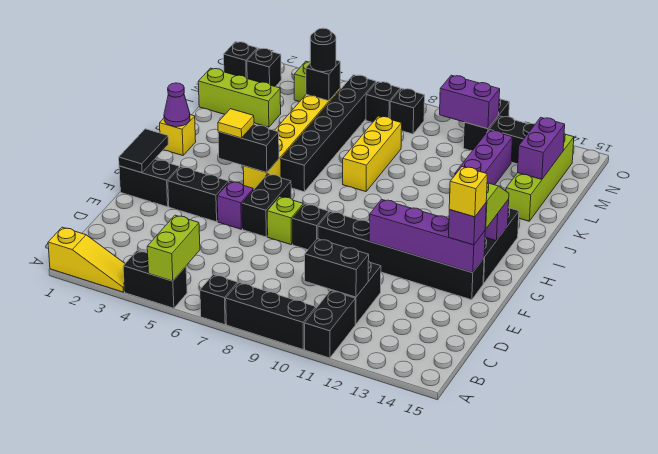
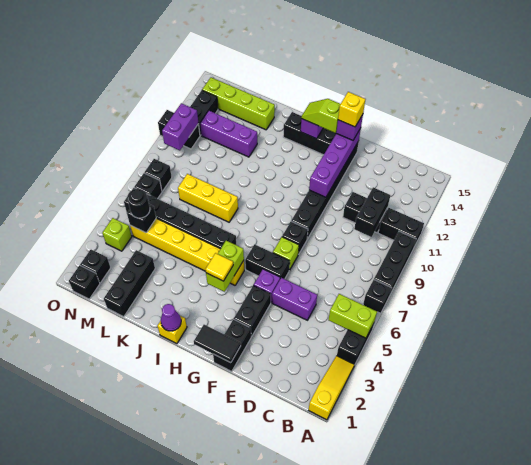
black 1x2 brick [218,125,279,173] -> lime 1x2 brick [206,241,244,292]
lime 1x3 brick [198,68,281,127] -> black 1x3 brick [104,250,155,317]
purple 1x2 brick [518,117,565,179] -> purple 1x2 brick moved to [272,278,317,320]

